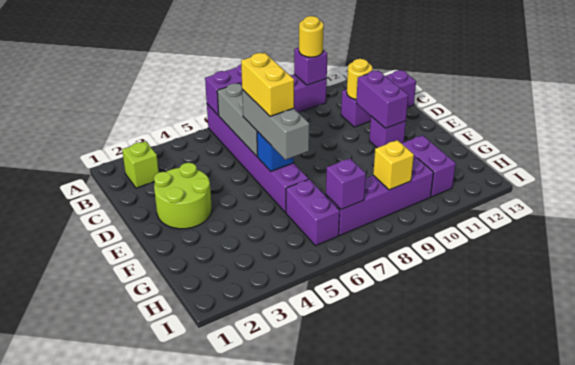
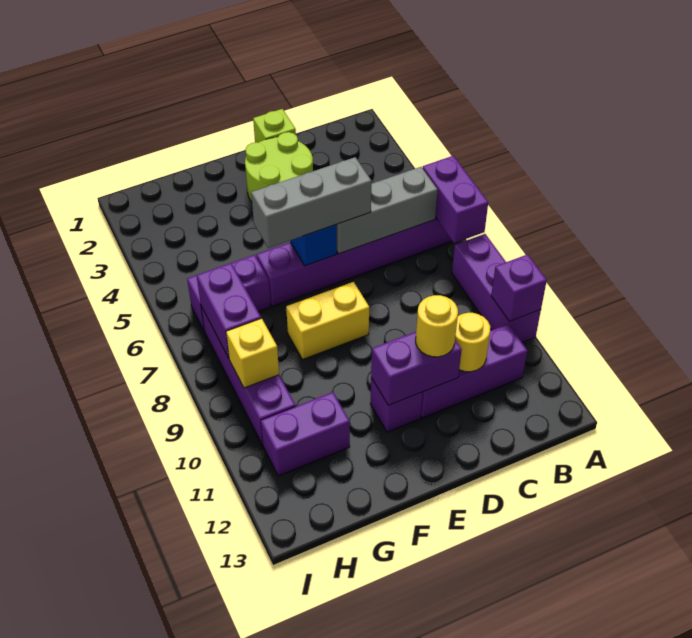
yellow 1x1 round brick [299,16,324,57] -> yellow 1x1 round brick moved to [416,295,458,357]
lime 1x1 brick [122,141,159,188] -> lime 1x1 brick moved to [253,109,296,143]
purple 1x3 brick [341,70,416,127] -> purple 1x3 brick turned to [421,324,527,418]
yellow 1x2 brick [241,53,294,116] -> yellow 1x2 brick moved to [286,282,369,360]
purple 1x1 brick [326,158,366,210] -> purple 1x2 brick [197,263,261,358]

